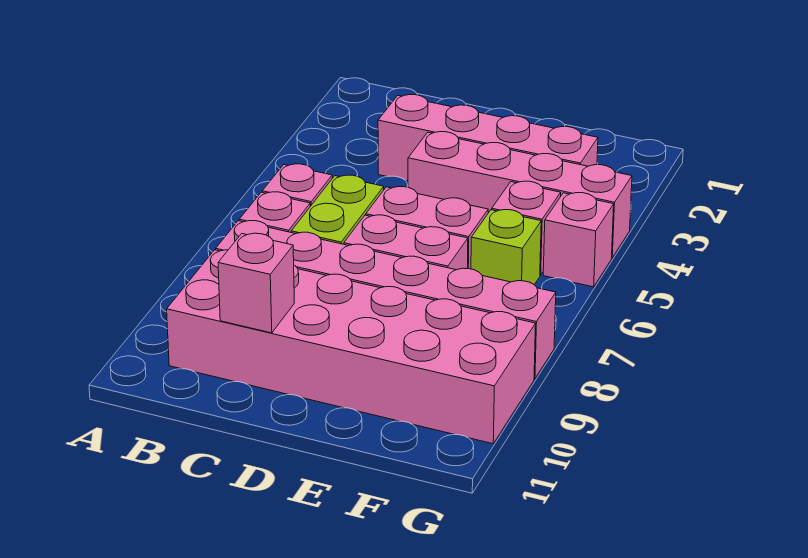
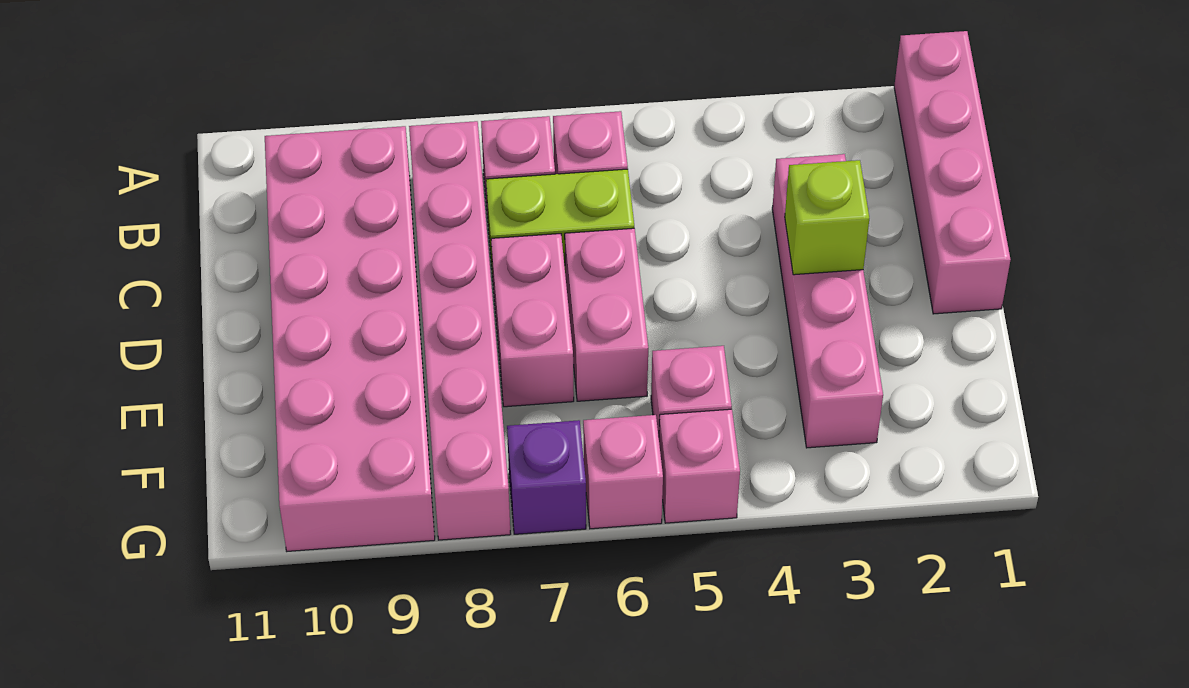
pink 1x1 brick [218,233,294,333] -> pink 1x1 brick moved to [583,415,663,529]
pink 1x4 brick [408,132,632,258] -> pink 1x4 brick moved to [894,31,1011,314]
lime 1x1 brick [471,210,541,285] -> lime 1x1 brick moved to [785,160,869,275]
none -> purple 1x1 brick [507,420,586,534]

